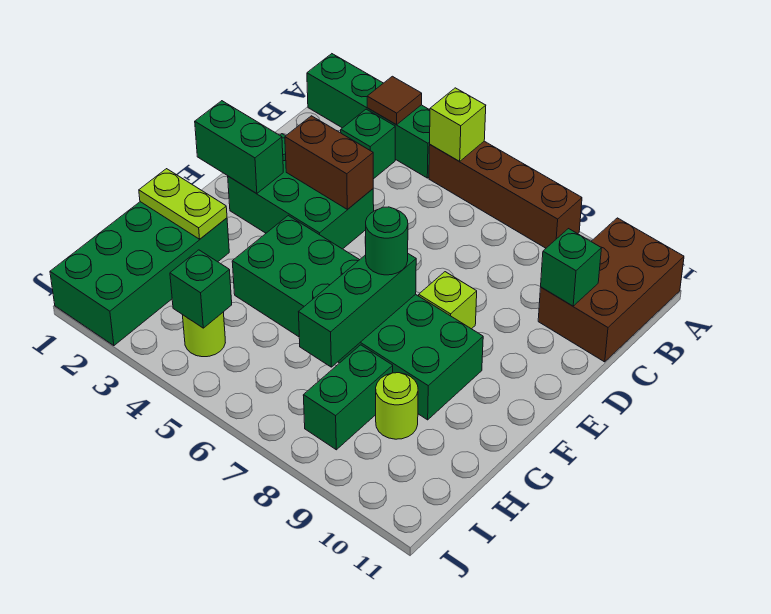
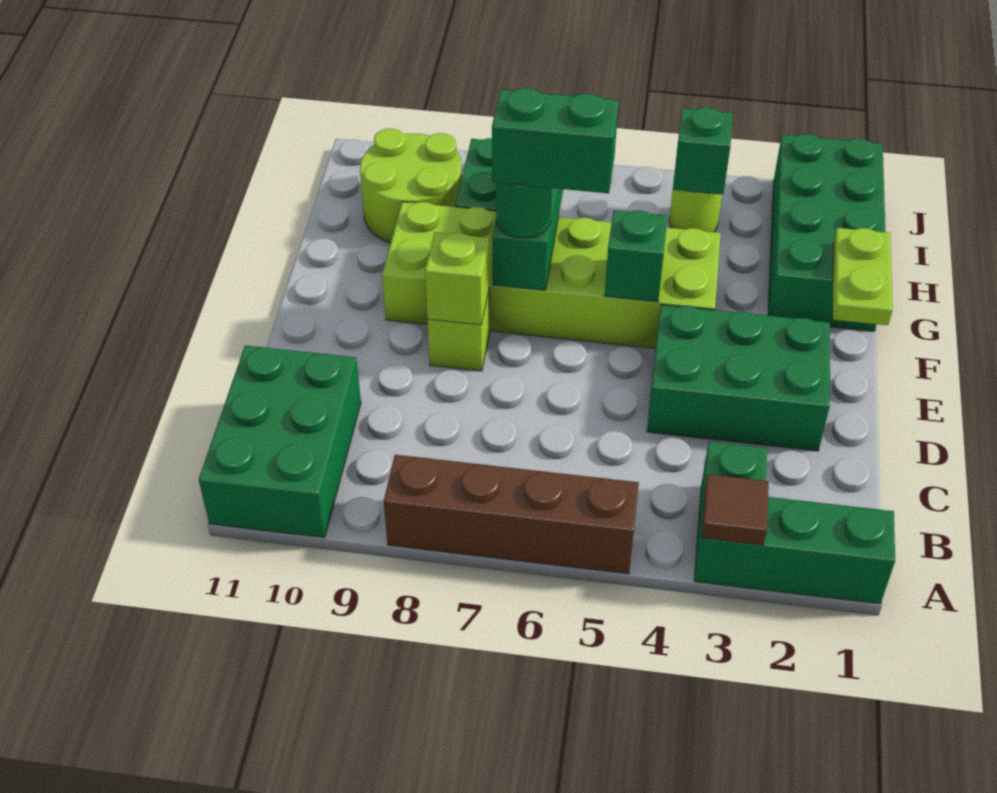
green 1x4 brick [307,54,430,178] -> green 1x3 brick [694,493,895,604]
lime 1x1 brick [430,88,486,161] -> lime 1x1 brick moved to [425,232,489,325]
brown 2x3 brick [538,218,684,362] -> green 2x3 brick [199,345,361,538]
green 1x1 brick [541,229,601,306] -> green 1x1 brick moved to [605,210,668,302]
brown 1x2 brick [285,116,373,209] -> none
green 1x2 brick [195,101,283,194] -> green 1x2 brick moved to [492,88,619,193]
green 2x6 brick [232,216,483,420] -> lime 2x6 brick [382,202,721,348]
lime 1x2 plate [139,169,227,239] -> lime 1x2 plate turned to [833,228,893,325]
lime 1x1 round brick [376,373,418,439] -> lime 2x2 round brick [360,129,462,243]

